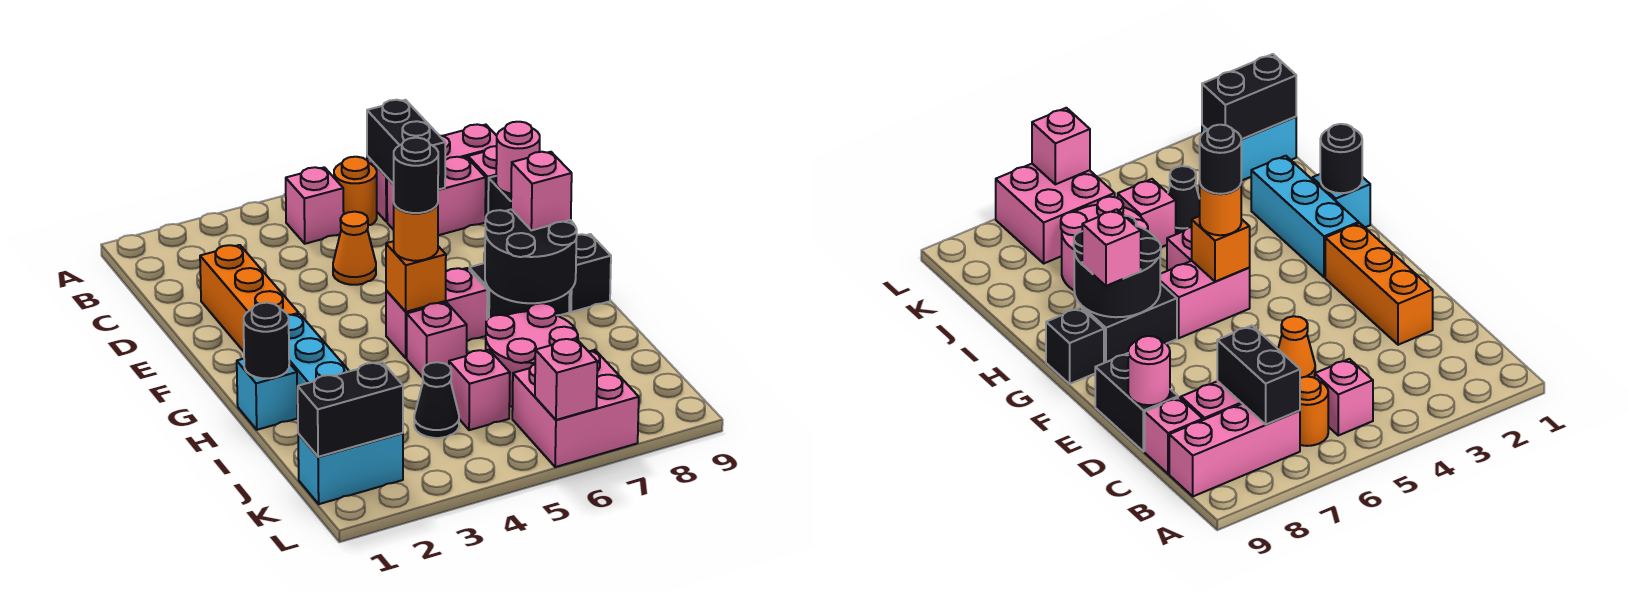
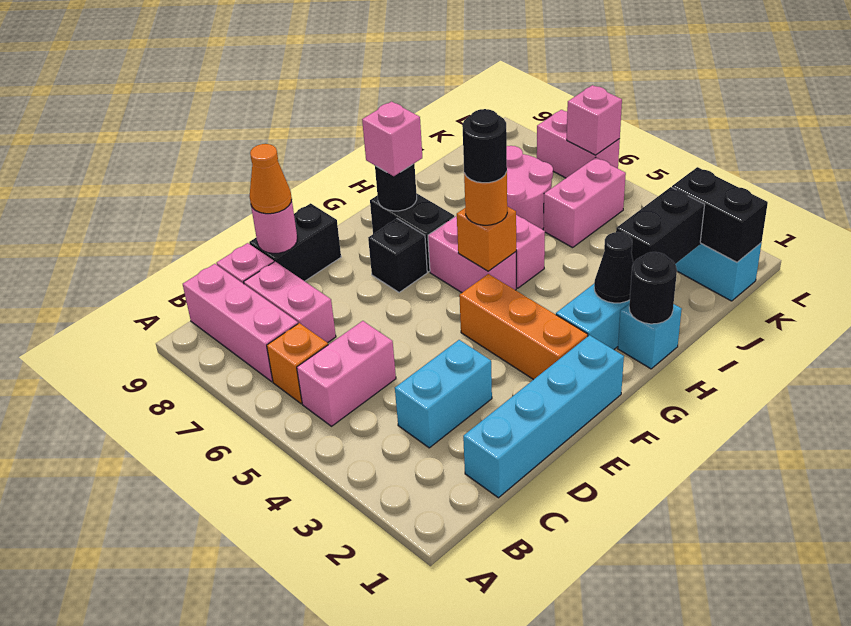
pink 1x1 brick [286,167,344,244] -> pink 1x2 brick [297,321,396,426]
orange 1x1 round brick [334,157,377,225] -> orange 1x1 brick [267,323,328,404]
black 1x2 brick [367,100,445,190] -> black 1x2 brick moved to [616,187,705,264]
none -> cyan 1x4 brick [463,335,624,498]
none -> cyan 1x2 brick [395,340,492,448]
orange 1x3 brick [200,245,299,352] -> orange 1x3 brick turned to [459,274,588,380]
orange 1x1 cone [333,212,376,285] -> orange 1x1 cone moved to [249,144,292,214]
black 2x2 round brick [485,209,577,303] -> black 1x1 round brick [375,164,417,211]
black 1x1 brick [569,234,611,312] -> black 1x1 brick moved to [368,219,427,293]
black 1x1 cone [414,362,459,438] -> black 1x1 cone moved to [594,232,633,303]
pink 1x1 brick [449,350,510,430] -> pink 1x2 brick [543,157,626,248]
pink 2x2 brick [512,350,639,467] -> pink 1x2 brick [537,110,620,178]

